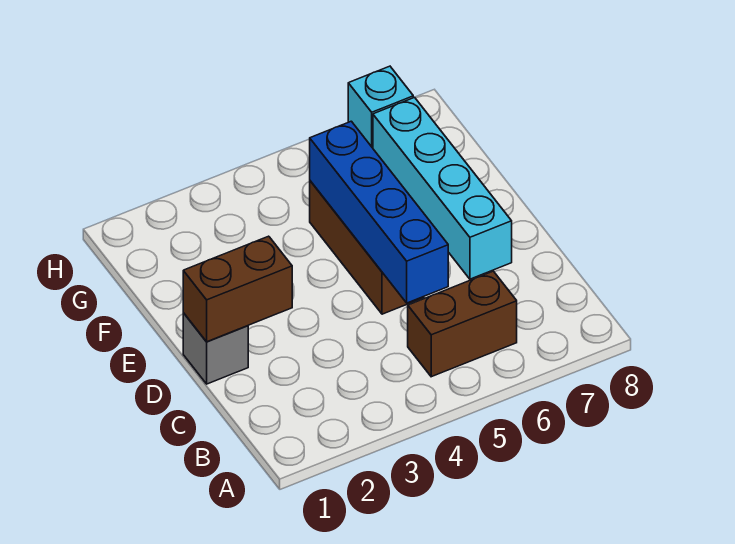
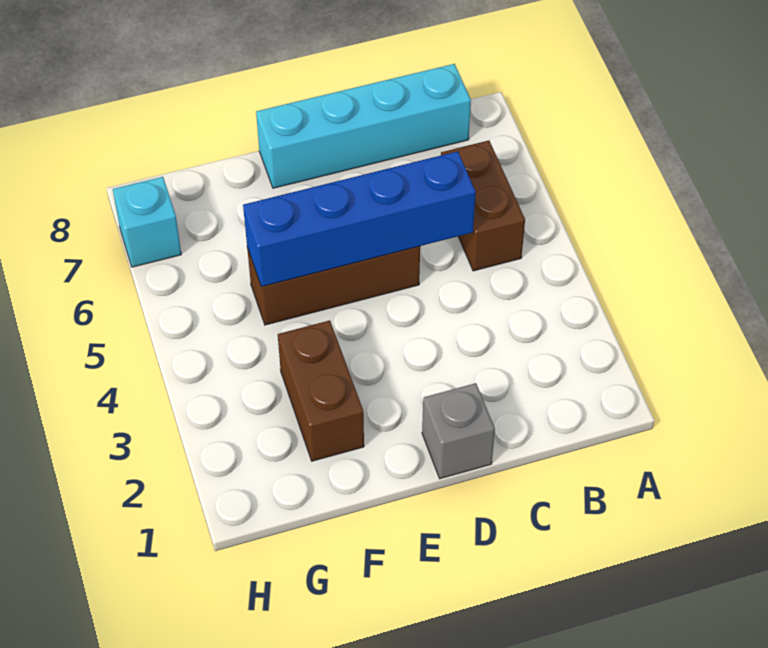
brown 1x2 brick [183,236,292,342] -> brown 1x2 brick moved to [278,320,364,461]
cyan 1x4 brick [373,97,512,279] -> cyan 1x4 brick moved to [256,64,471,188]

